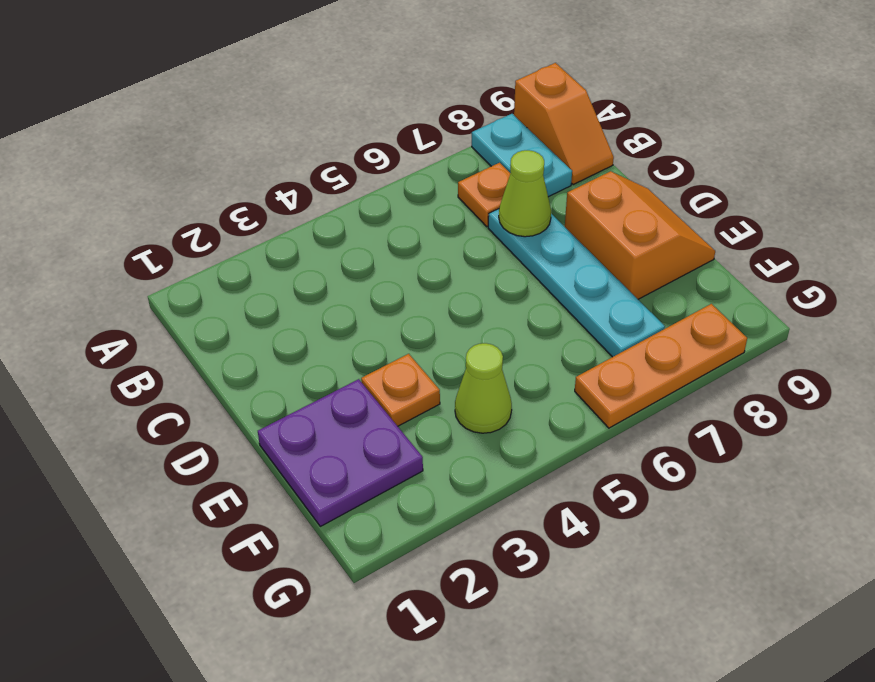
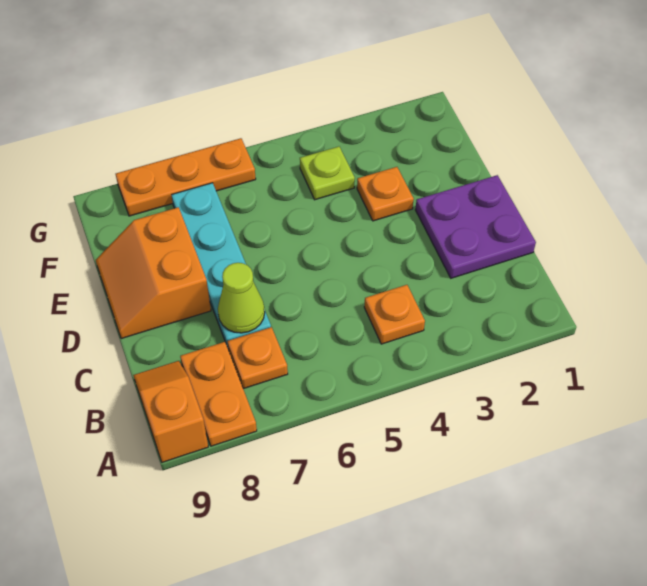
cyan 1x2 plate [472,114,572,197] -> orange 1x2 plate [180,342,257,446]
none -> orange 1x1 plate [364,285,425,344]
purple 2x2 plate [258,379,423,526] -> purple 2x2 plate moved to [415,175,536,278]
lime 1x1 cone [455,343,512,433] -> lime 1x1 plate [300,147,355,200]

